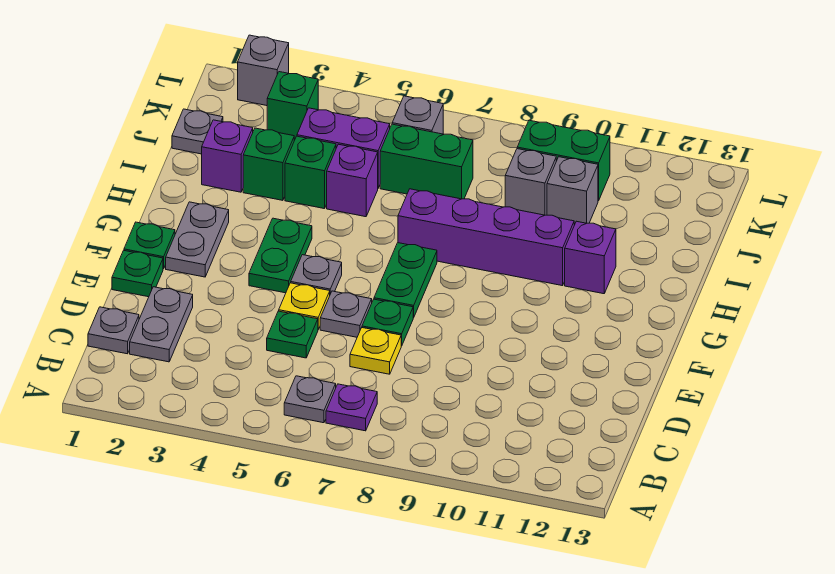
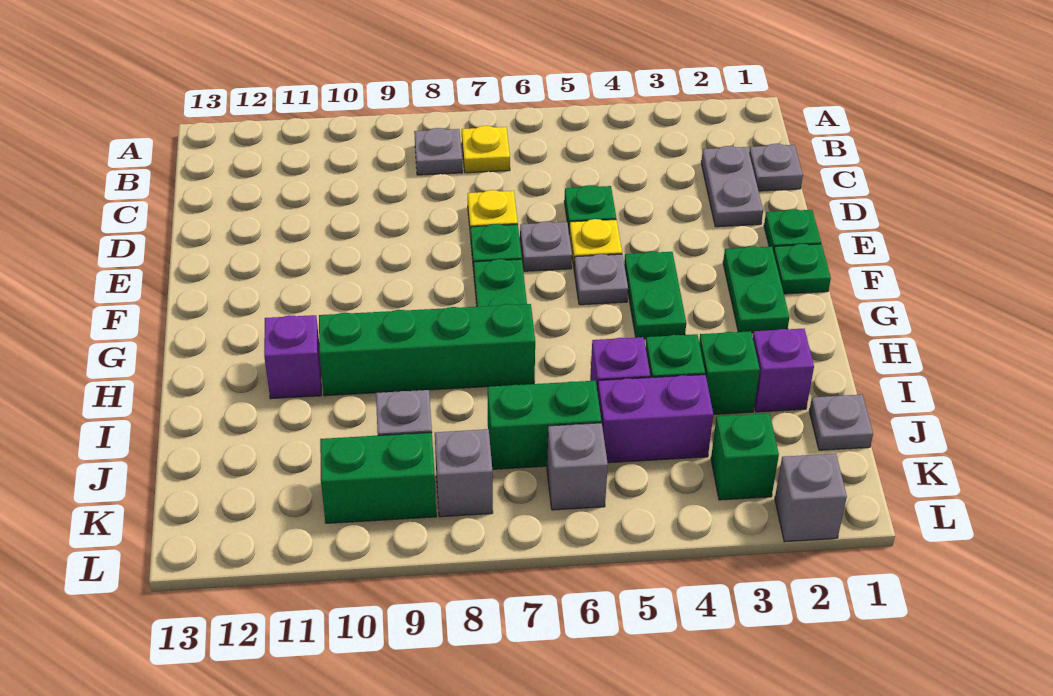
grey 1x1 plate [284,376,336,423] -> grey 1x1 plate moved to [414,128,462,175]
purple 1x1 plate [326,384,377,431] -> yellow 1x1 plate [462,126,510,173]
grey 1x2 plate [166,202,229,277] -> green 1x2 plate [723,246,789,333]
purple 1x4 brick [398,189,574,286] -> green 1x4 brick [319,304,535,396]
grey 1x1 brick [547,157,598,225] -> grey 1x1 brick moved to [435,429,493,517]

